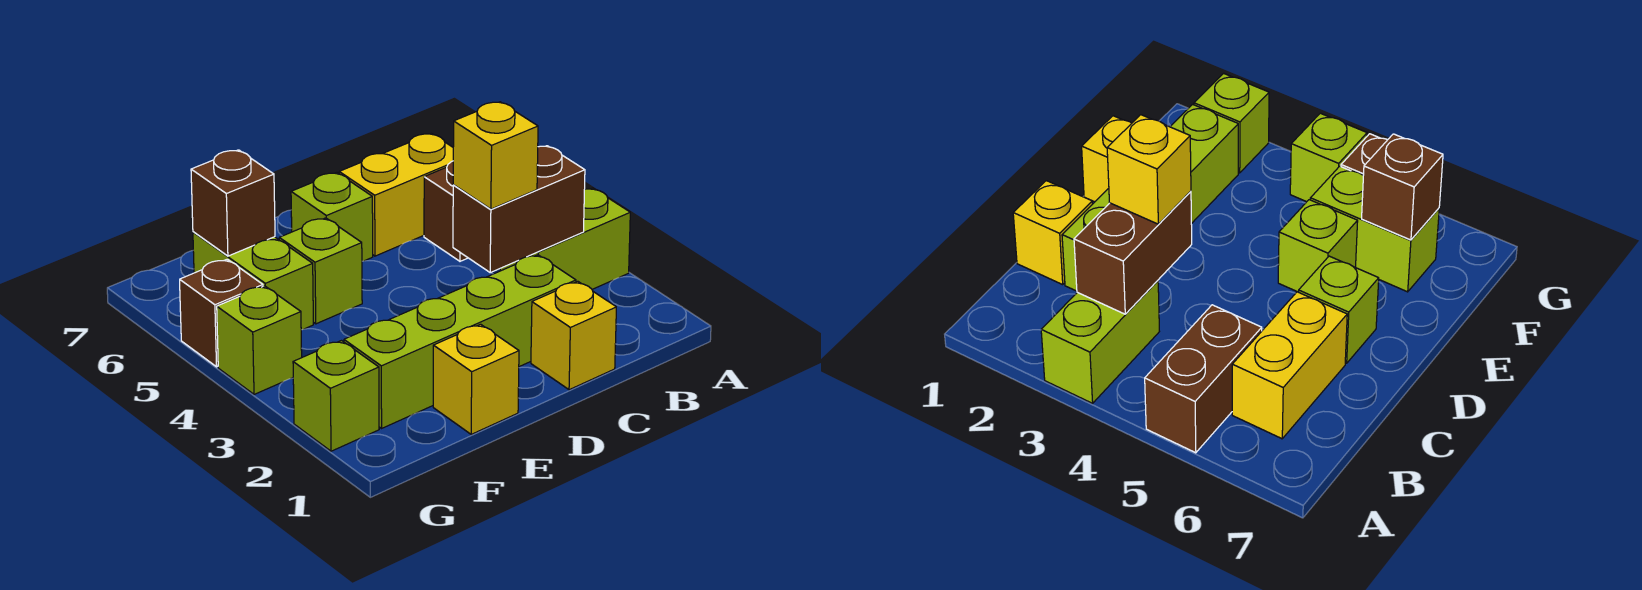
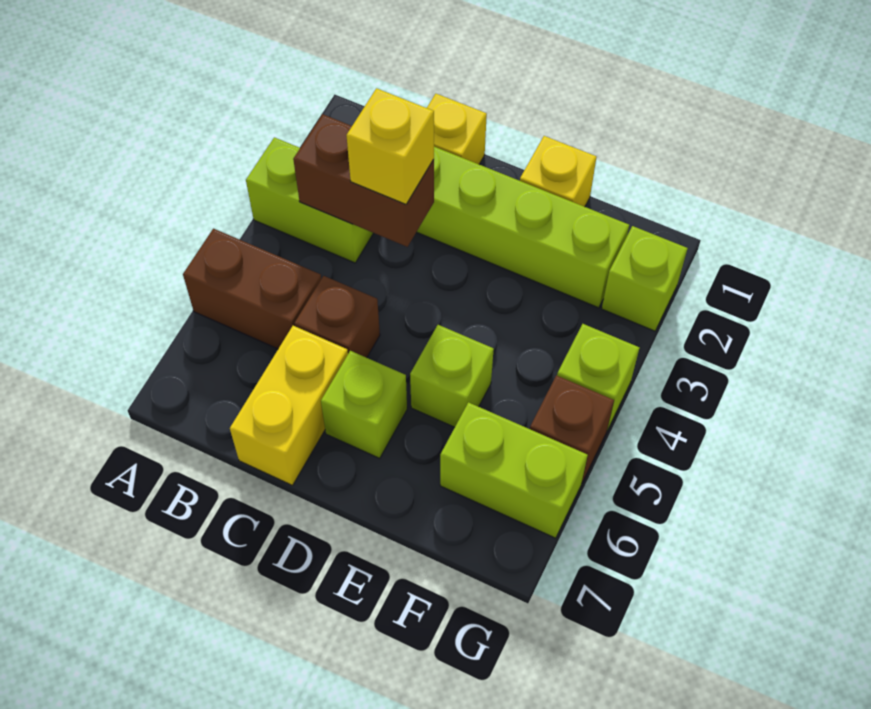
yellow 1x2 brick [339,133,453,256] -> yellow 1x2 brick turned to [230,326,348,485]
lime 1x2 brick [193,232,313,330] -> lime 1x2 brick turned to [440,402,588,538]
brown 1x1 brick [191,150,275,256] -> brown 1x1 brick moved to [294,276,380,358]

